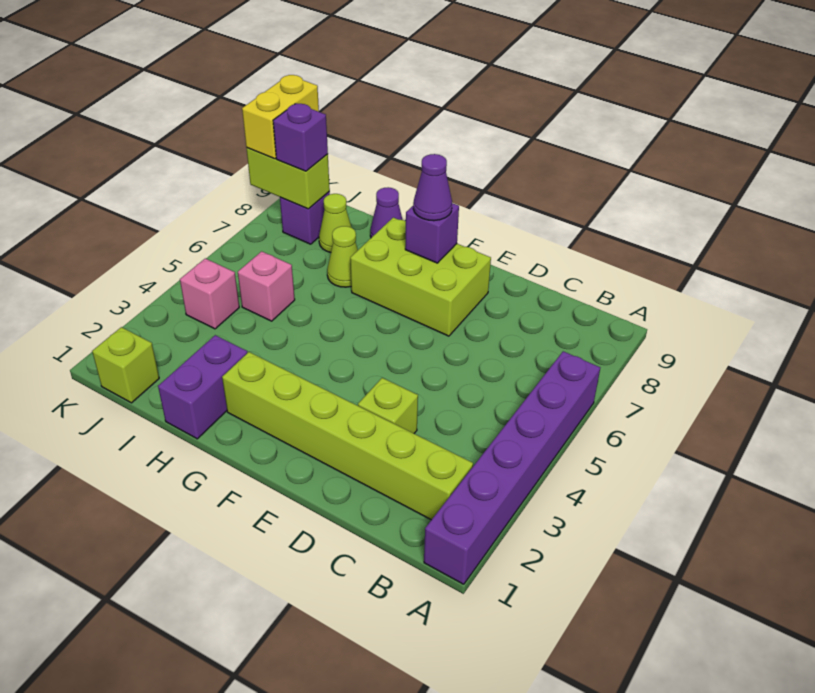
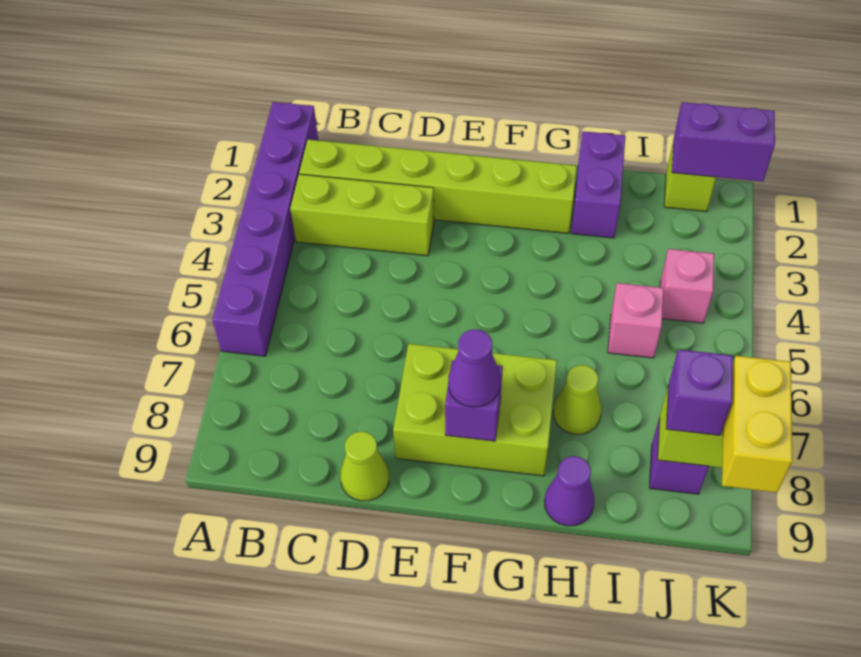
lime 1x1 brick [358,378,418,433] -> lime 1x3 brick [290,174,434,256]
lime 1x1 cone [319,194,352,252] -> lime 1x1 cone moved to [340,431,389,501]
none -> purple 1x2 brick [672,102,775,182]

